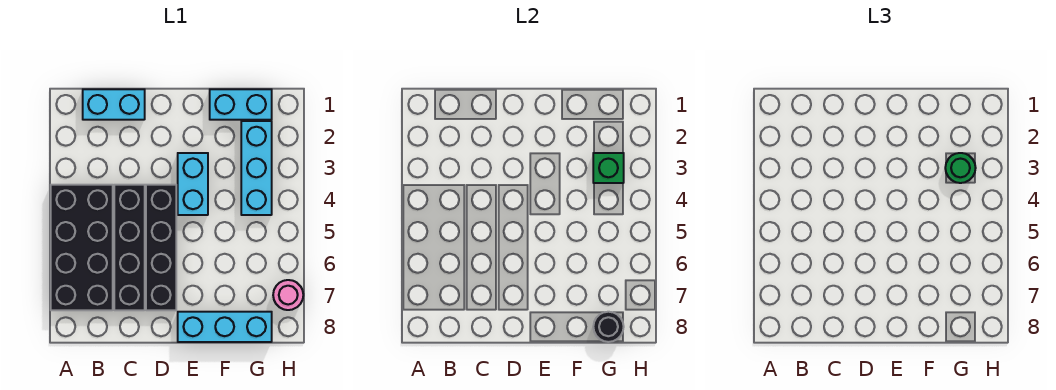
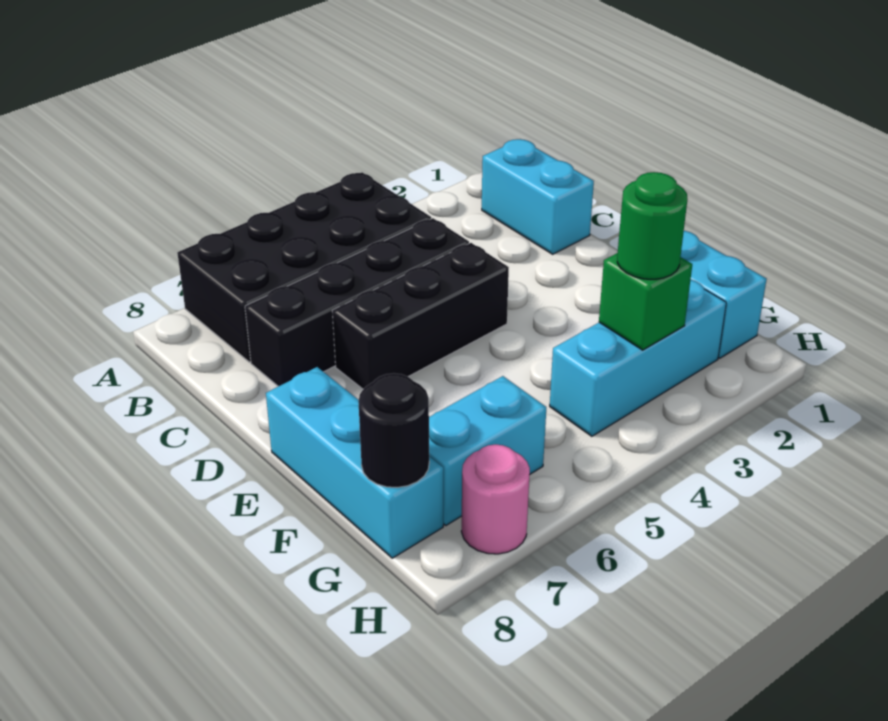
black 1x4 brick [146,185,176,310] -> black 1x3 brick [332,243,509,389]
cyan 1x2 brick [178,153,208,215] -> cyan 1x2 brick moved to [429,376,546,525]

